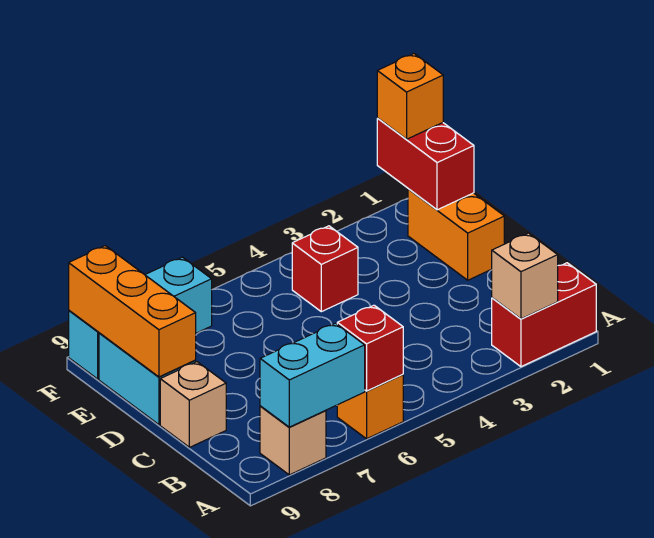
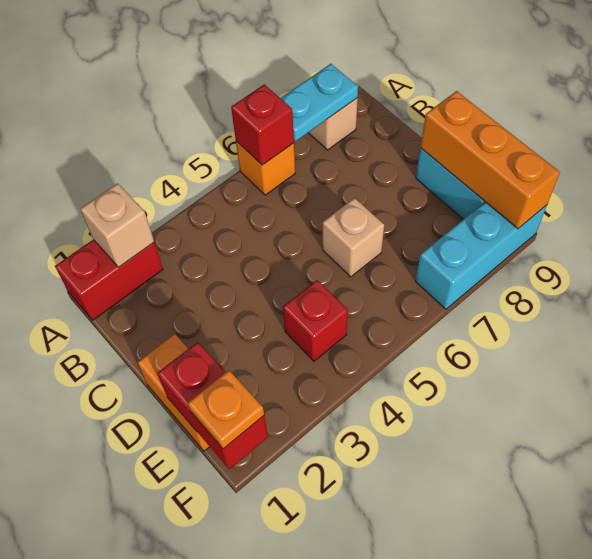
cyan 1x2 brick [260,323,365,427] -> cyan 1x2 plate [281,64,358,141]
tan 1x1 brick [160,362,226,447] -> tan 1x1 brick moved to [323,198,384,277]
orange 1x1 brick [377,54,443,139] -> orange 1x1 plate [188,370,264,449]

